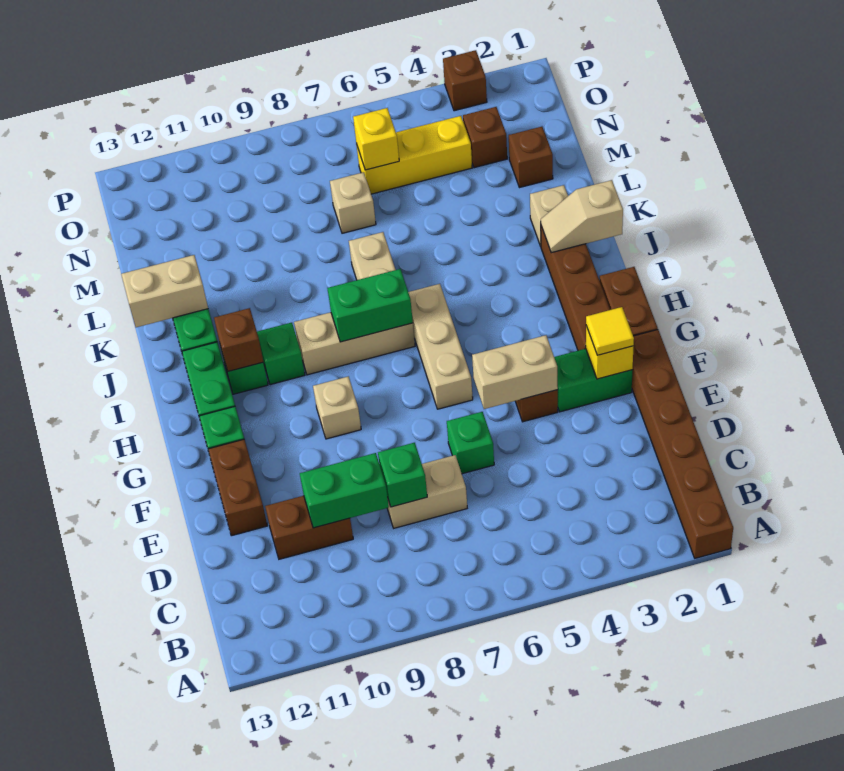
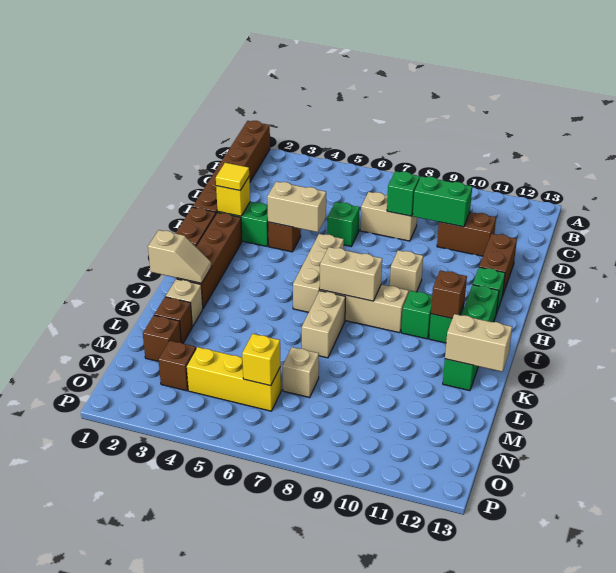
green 1x2 brick [327,269,413,342] -> tan 1x2 brick [320,247,382,301]
brown 1x1 brick [443,50,487,111] -> brown 1x1 brick moved to [154,297,192,343]

